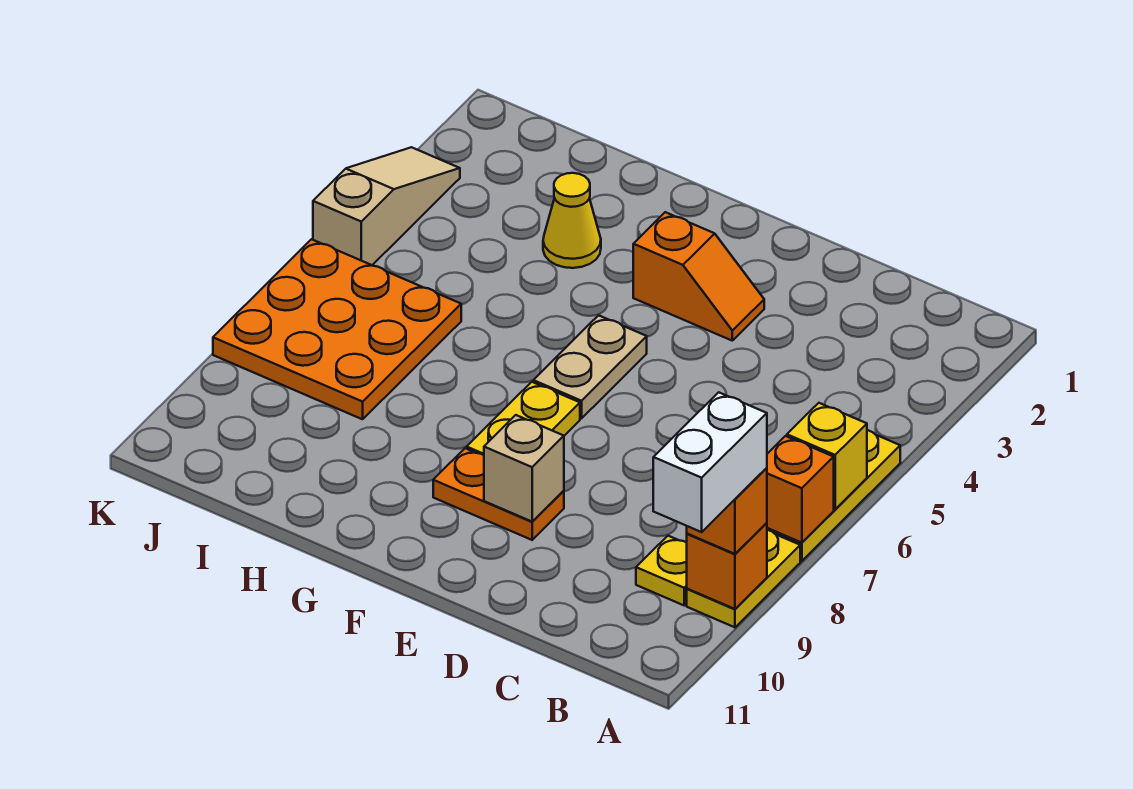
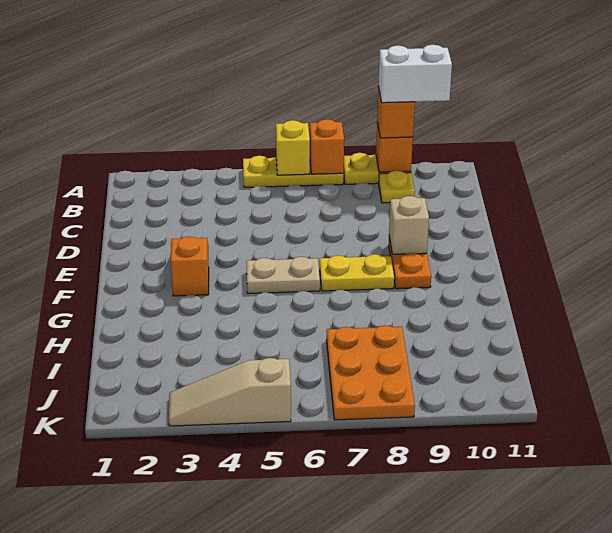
yellow 1x1 cone [543,173,601,268] -> none
orange 3x3 plate [213,239,461,419] -> orange 2x3 plate [326,325,415,420]

